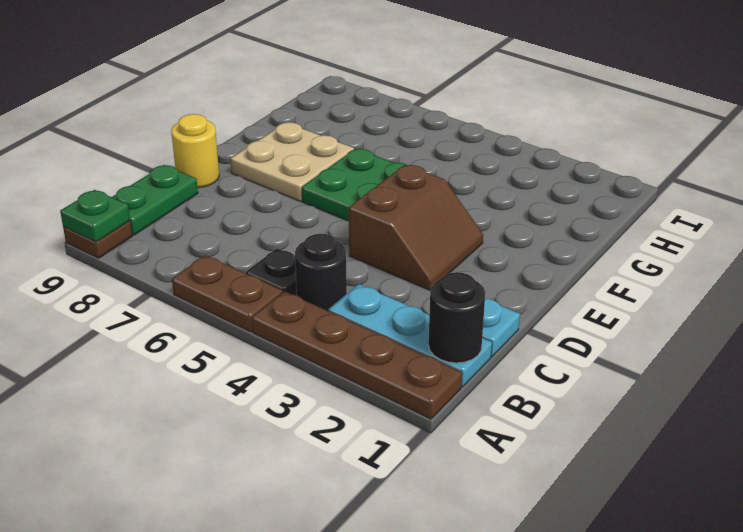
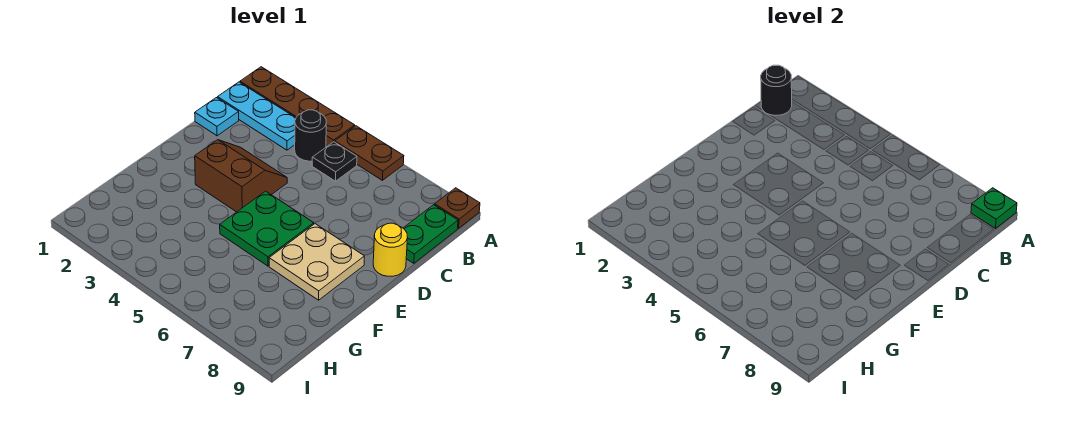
brown 2x2 slope [349,165,483,290] -> brown 2x2 slope turned to [195,140,287,212]

